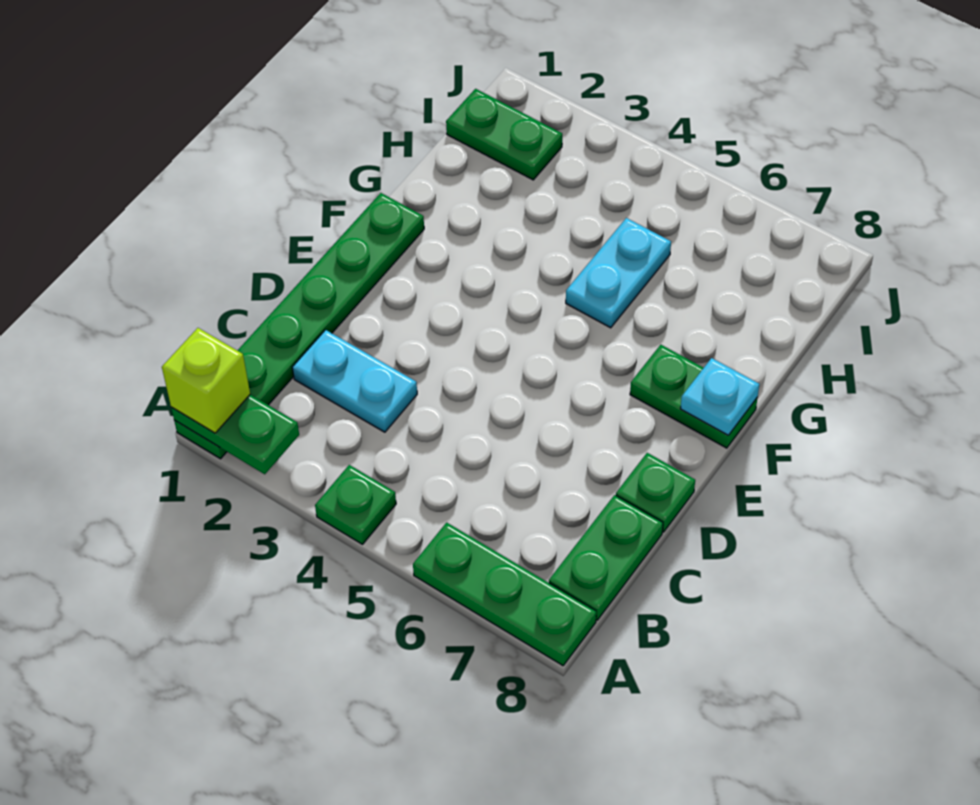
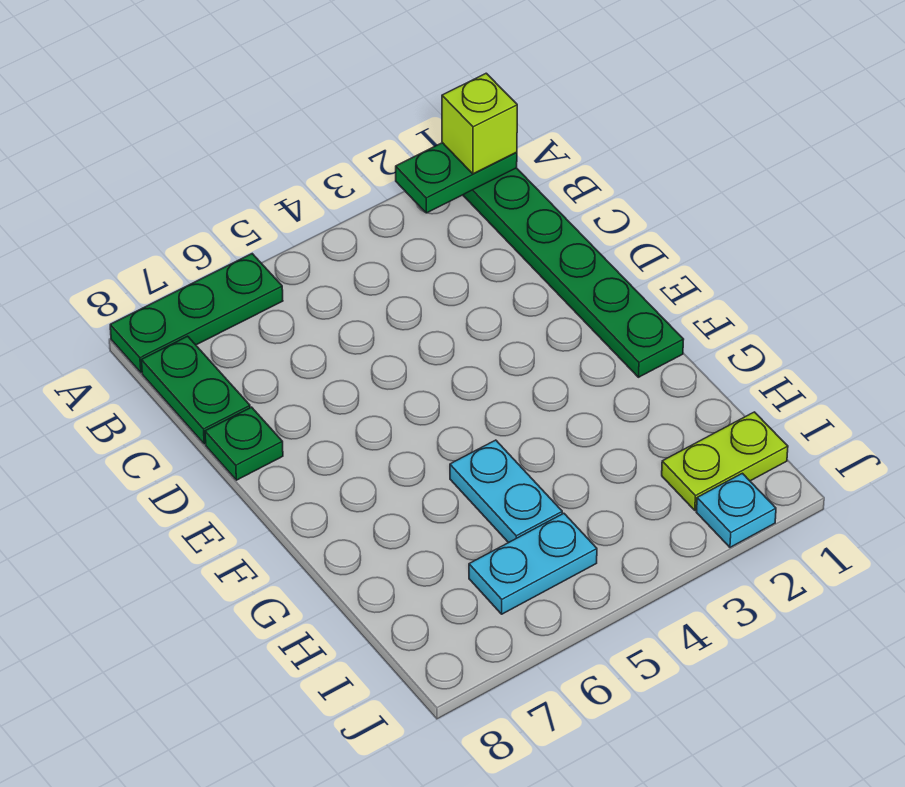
green 1x1 plate [315,465,396,544] -> none
cyan 1x2 plate [292,330,417,432] -> cyan 1x2 plate moved to [469,513,597,614]
green 1x2 plate [630,345,758,448] -> none
cyan 1x1 plate [681,358,759,435] -> cyan 1x1 plate moved to [696,473,776,547]
green 1x2 plate [446,89,562,180] -> lime 1x2 plate [662,412,788,510]

